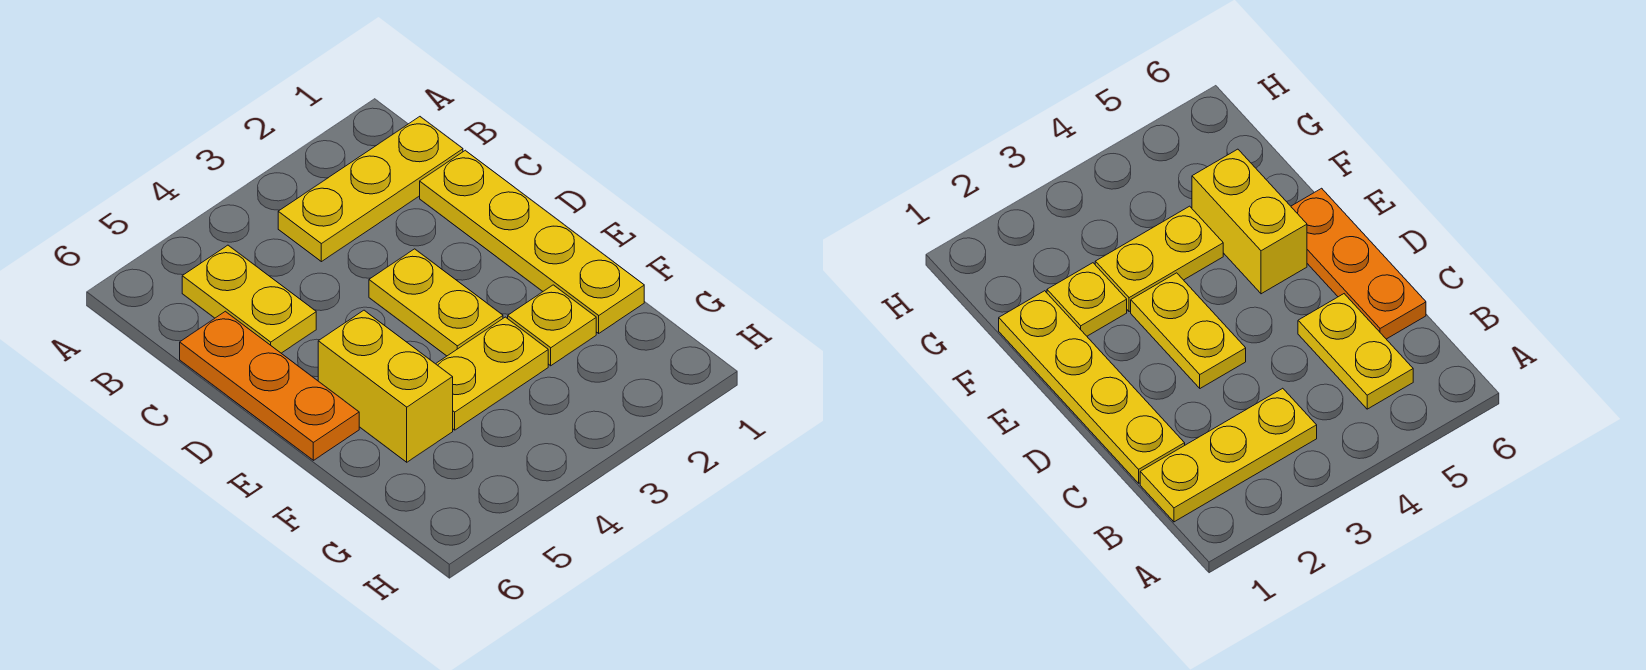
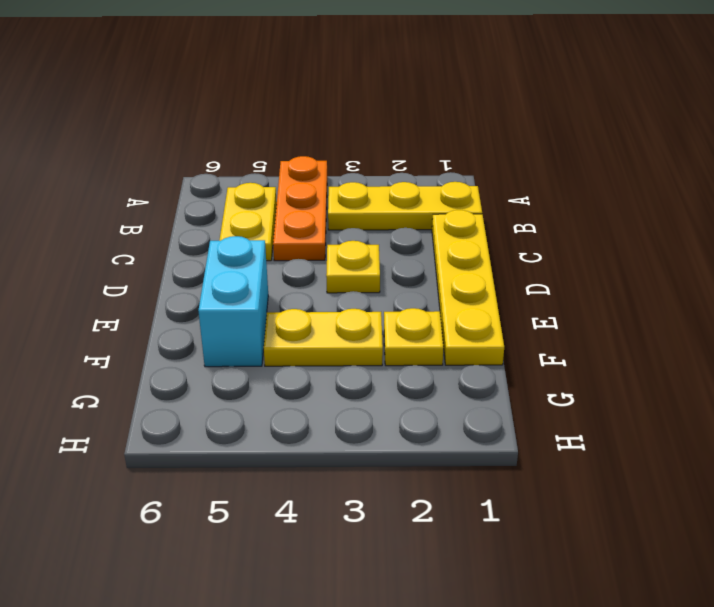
orange 1x3 plate [180,311,359,460] -> orange 1x3 plate moved to [273,156,327,261]
yellow 1x2 plate [369,249,503,356] -> yellow 1x1 plate [326,241,380,293]
yellow 1x2 brick [318,310,453,462] -> cyan 1x2 brick [198,236,268,367]

